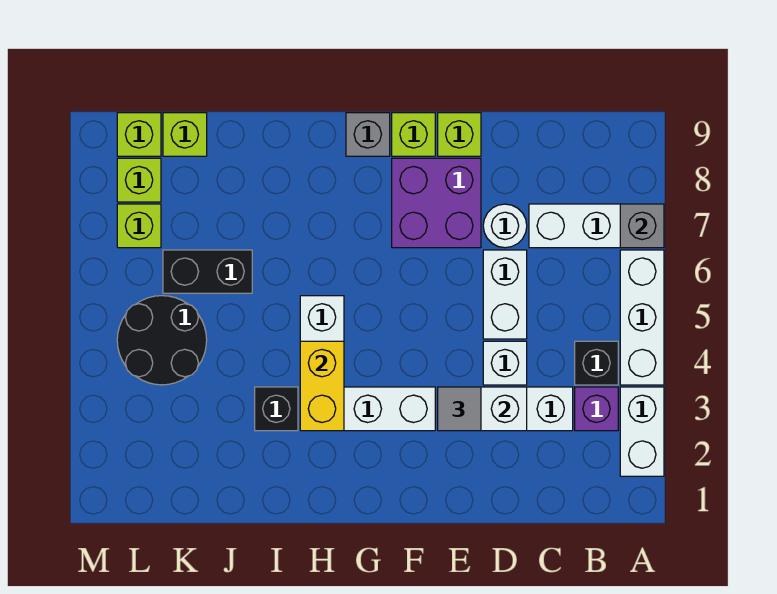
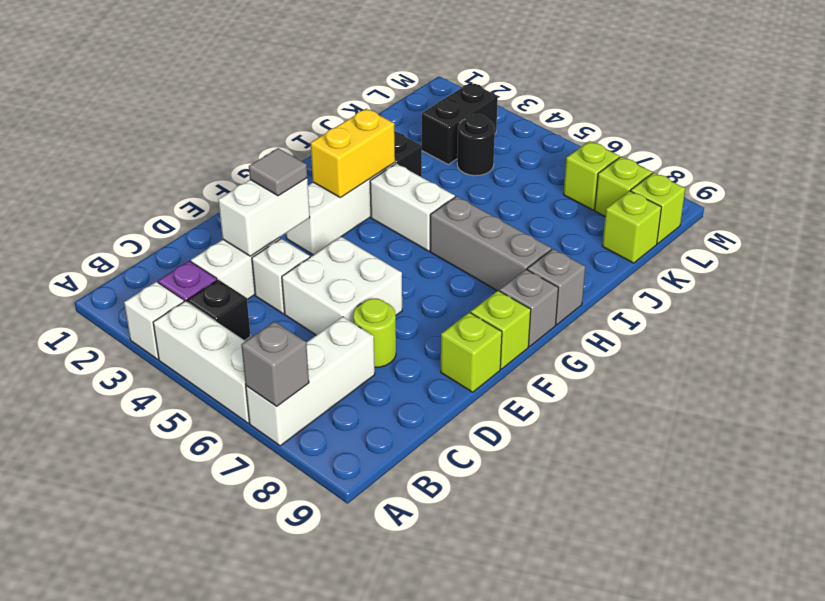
white 1x2 brick [620,387,664,476] -> white 1x1 brick [124,282,184,359]
white 1x2 brick [483,250,527,339] -> white 2x2 brick [282,237,402,335]
white 1x1 round brick [483,204,527,248] -> lime 1x1 round brick [353,299,396,367]
purple 2x2 brick [392,158,481,248] -> none
yellow 1x2 brick [300,341,344,431] -> yellow 1x2 brick turned to [311,109,395,197]
none -> grey 1x3 brick [430,196,551,291]
none -> grey 1x1 brick [527,249,585,325]
black 1x2 brick [163,250,252,293] -> black 1x2 brick moved to [422,83,498,165]
black 2x2 round brick [117,296,207,385] -> black 1x1 round brick [457,114,495,176]

